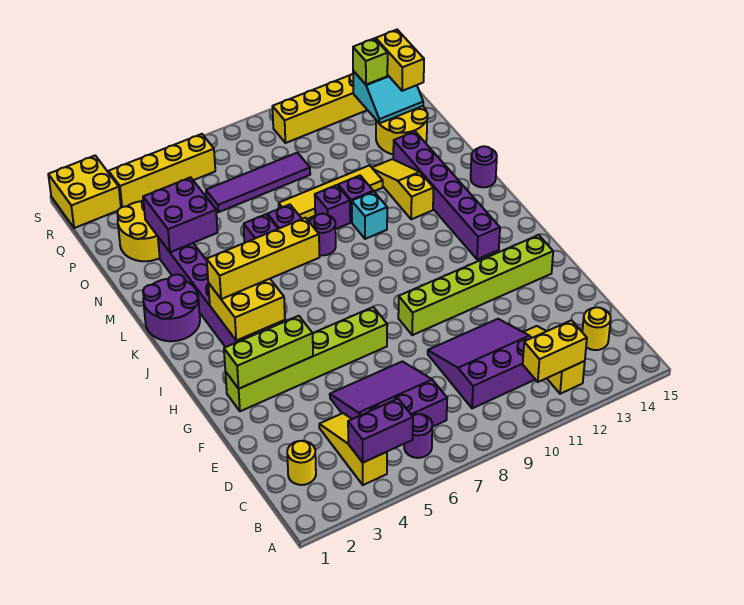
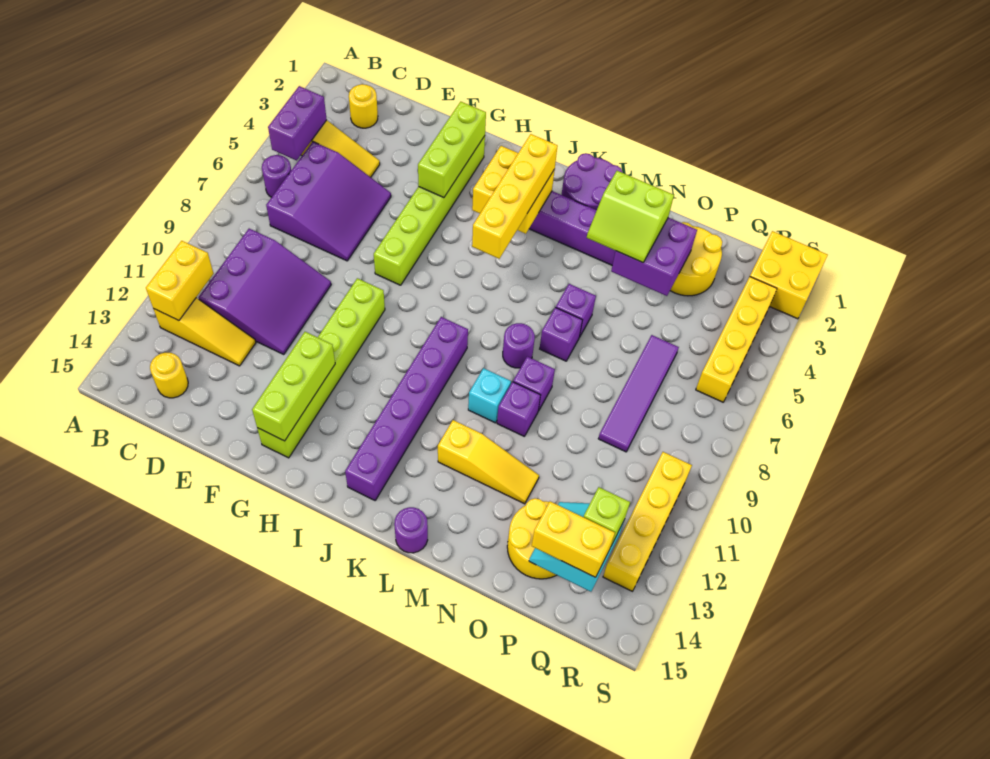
none -> lime 1x3 brick [252,332,335,441]
purple 1x6 brick [393,132,500,259] -> purple 1x6 brick turned to [345,317,468,500]
none -> lime 2x2 slope [587,171,674,262]
yellow 1x4 tile [279,165,383,219] -> none

